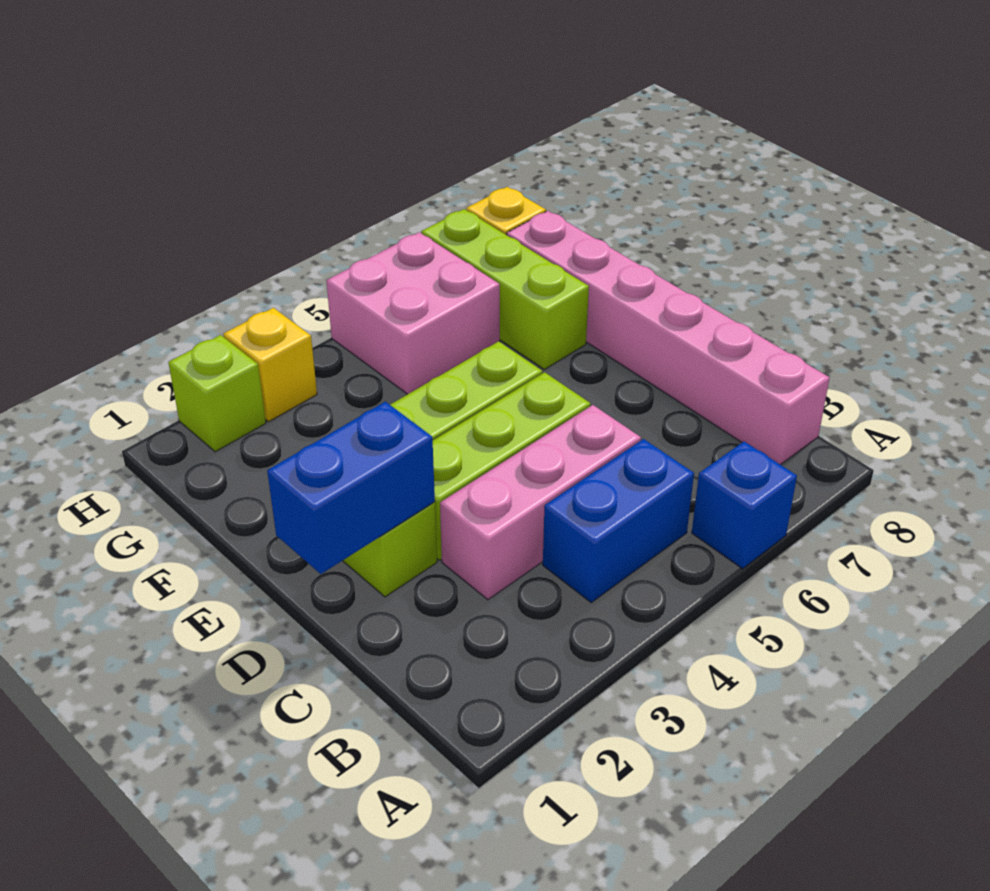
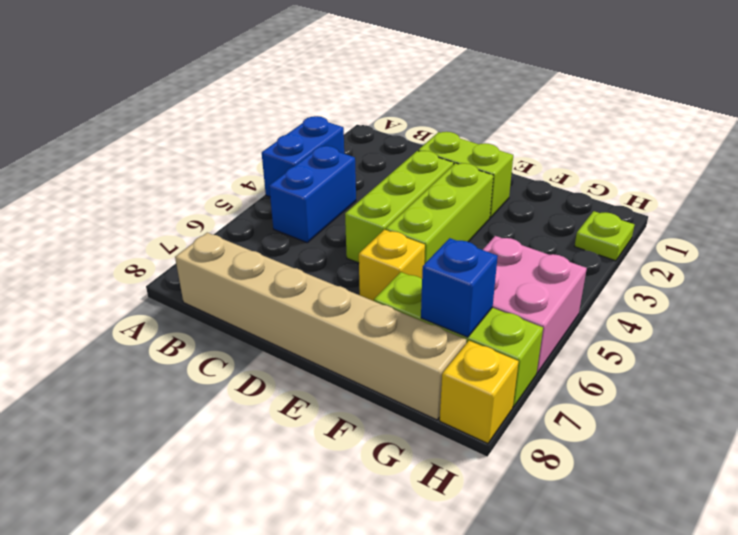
blue 1x1 brick [692,442,797,569] -> blue 1x1 brick moved to [421,238,498,337]
pink 1x6 brick [507,211,830,465] -> tan 1x6 brick [175,233,466,420]
pink 1x3 brick [440,405,641,600] -> none
blue 1x2 brick [267,402,435,574] -> blue 1x2 brick moved to [262,116,344,197]
lime 1x1 brick [168,335,266,452] -> lime 1x1 plate [575,211,635,261]
yellow 1x1 brick [223,308,317,422] -> yellow 1x1 brick moved to [359,230,425,301]

